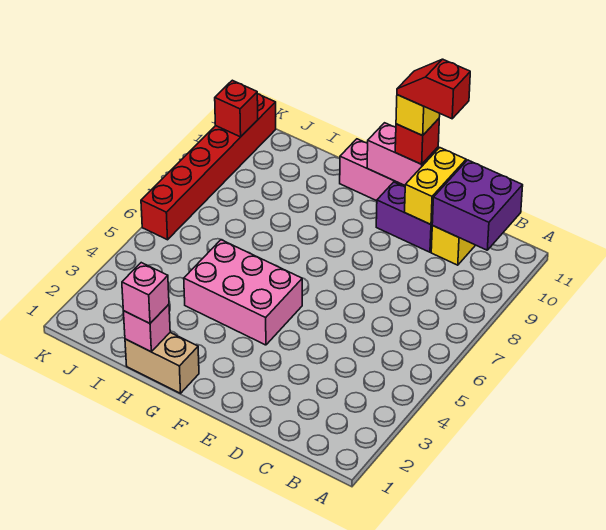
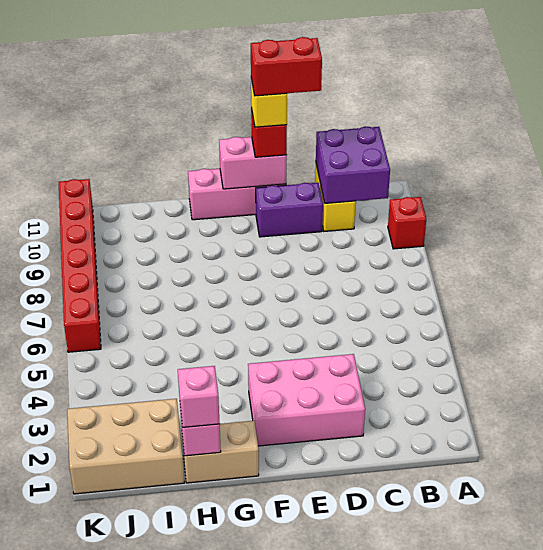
yellow 1x2 brick [405,148,466,225] -> none
red 1x2 slope [397,59,470,119] -> red 1x2 brick [251,37,322,96]
pink 2x3 brick [184,240,302,345] -> pink 2x3 brick moved to [248,354,365,446]
none -> tan 2x3 brick [67,399,184,494]
red 1x1 brick [215,80,258,137] -> red 1x1 brick moved to [388,197,426,249]

